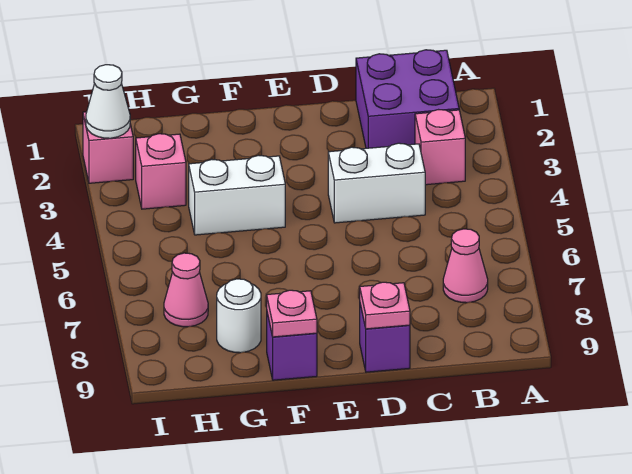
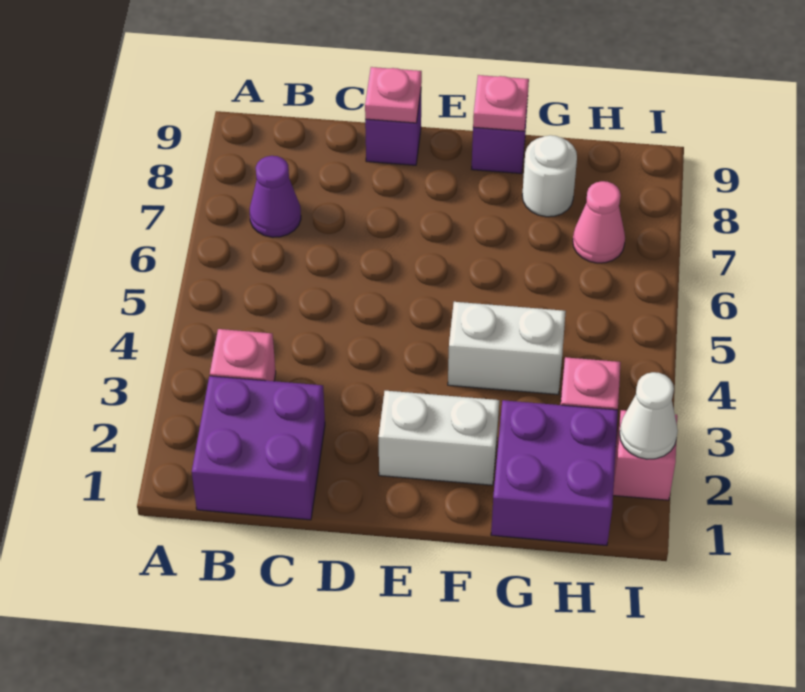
pink 1x1 cone [443,229,488,303] -> purple 1x1 cone [250,156,301,237]
white 1x2 brick [328,143,425,223] -> white 1x2 brick moved to [379,391,499,485]
none -> purple 2x2 brick [491,400,618,546]

